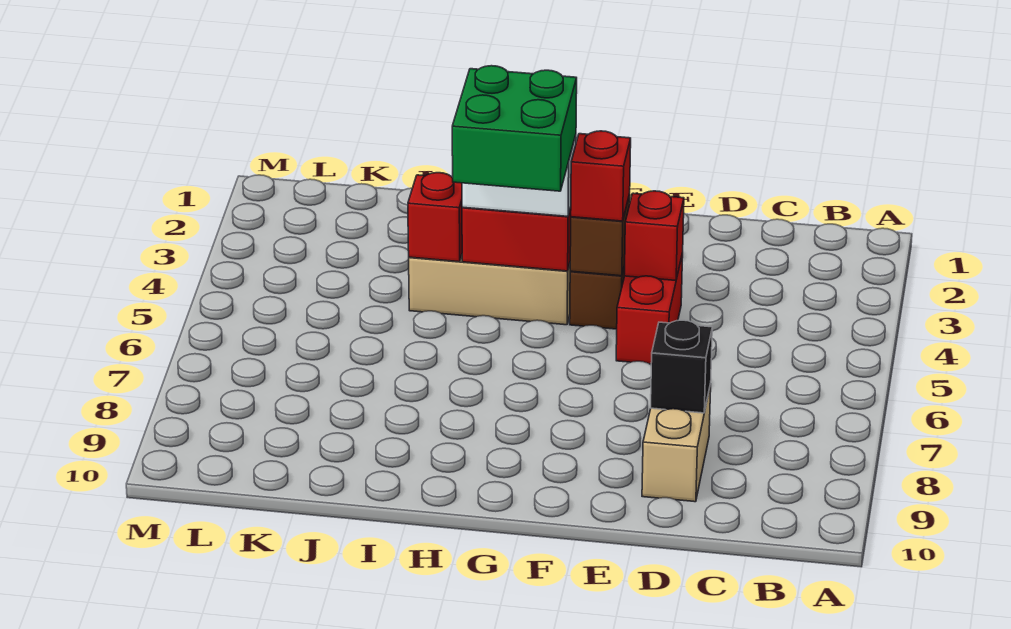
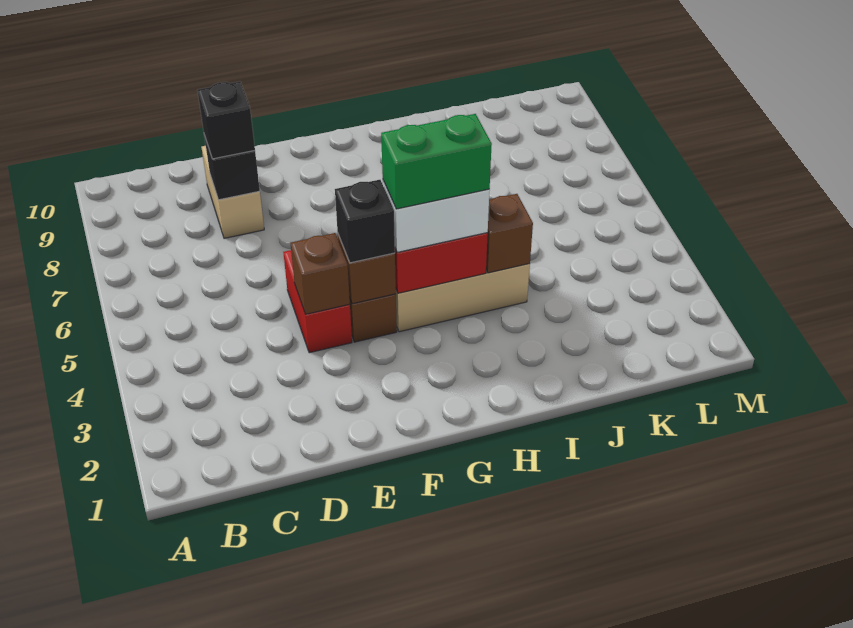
none -> black 1x1 brick [197,81,255,159]
red 1x1 brick [624,191,684,280] -> brown 1x1 brick [291,233,350,314]
red 1x1 brick [571,131,631,221] -> black 1x1 brick [335,180,395,263]
green 2x2 brick [452,66,577,191] -> green 1x2 brick [381,114,492,209]
red 1x1 brick [408,173,462,262] -> brown 1x1 brick [486,194,533,273]

